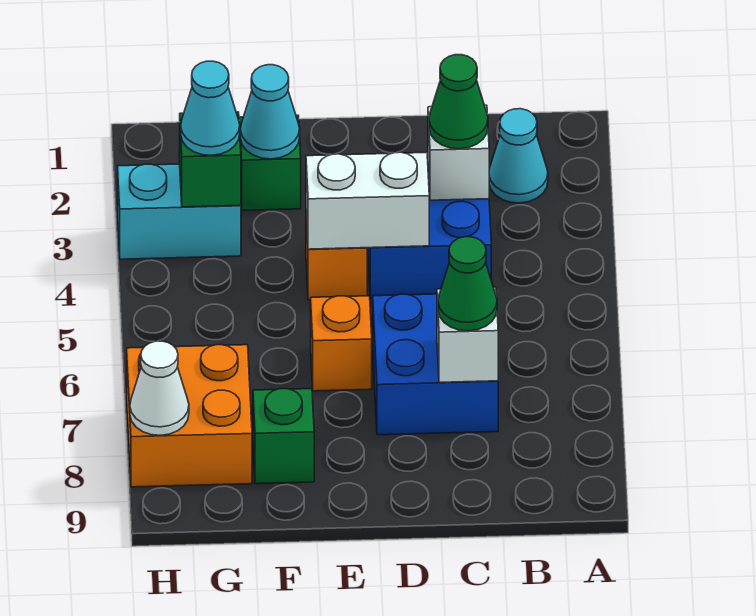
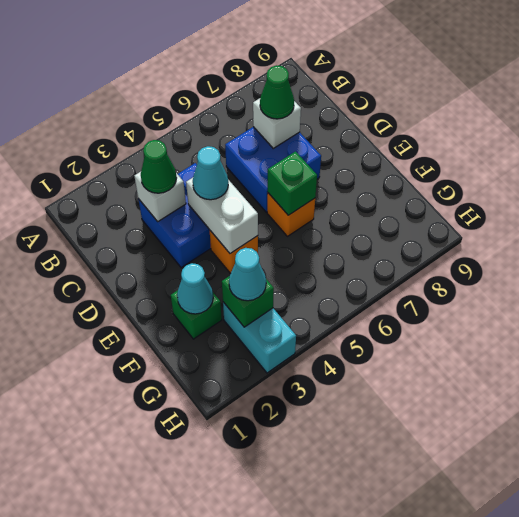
cyan 1x1 cone [489,109,548,203] -> cyan 1x1 cone moved to [193,146,228,200]
green 1x1 brick [253,389,314,484] -> green 1x1 brick moved to [268,152,317,215]
orange 2x2 brick [127,345,252,487] -> none
white 1x1 cone [130,341,189,435] -> none

